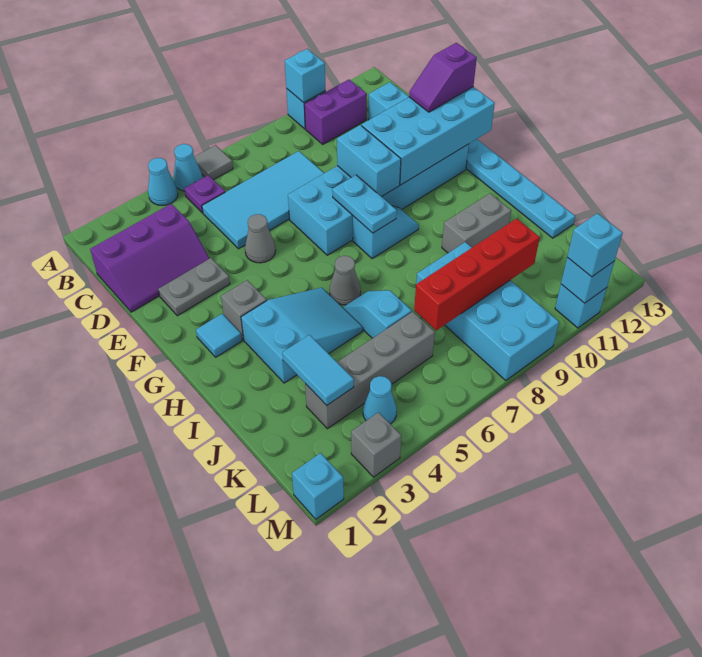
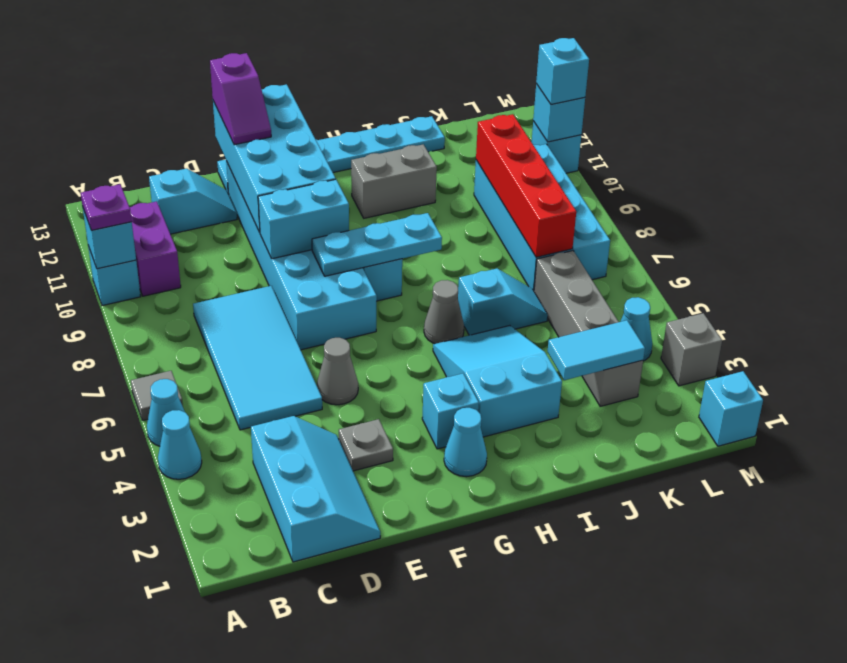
purple 1x1 plate [184,175,225,213] -> purple 1x1 plate moved to [81,184,132,230]
purple 2x3 slope [90,204,210,312] -> cyan 2x3 slope [251,416,380,562]
grey 1x2 plate [158,258,230,316] -> grey 1x1 plate [339,419,393,471]
cyan 1x2 plate [332,175,397,233] -> cyan 1x3 plate [312,213,442,276]
cyan 1x1 tile [196,314,242,357] -> cyan 1x1 cone [444,408,487,477]
grey 1x1 brick [221,280,267,340] -> cyan 1x1 brick [422,374,479,449]
cyan 1x2 slope [344,290,412,338] -> cyan 1x2 slope turned to [458,269,548,335]
grey 1x2 brick [442,193,511,253] -> grey 1x2 brick turned to [351,144,437,218]
cyan 2x4 brick [416,242,559,381] -> cyan 2x4 brick turned to [474,144,610,291]

